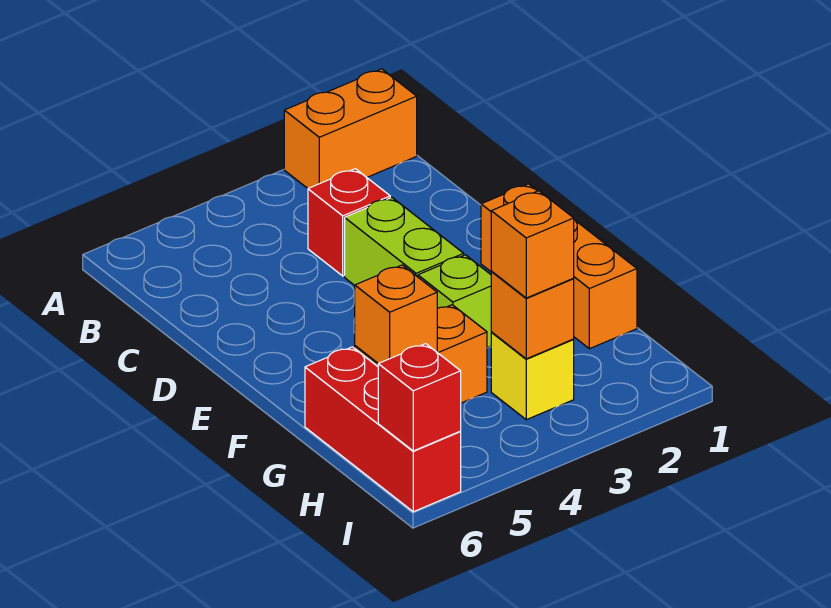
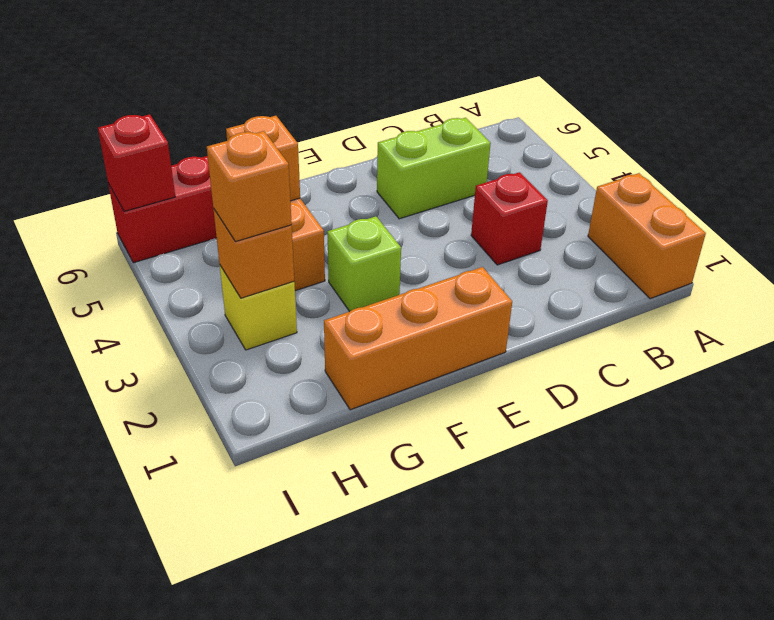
lime 1x2 brick [345,198,464,285] -> lime 1x2 brick moved to [377,118,491,219]

